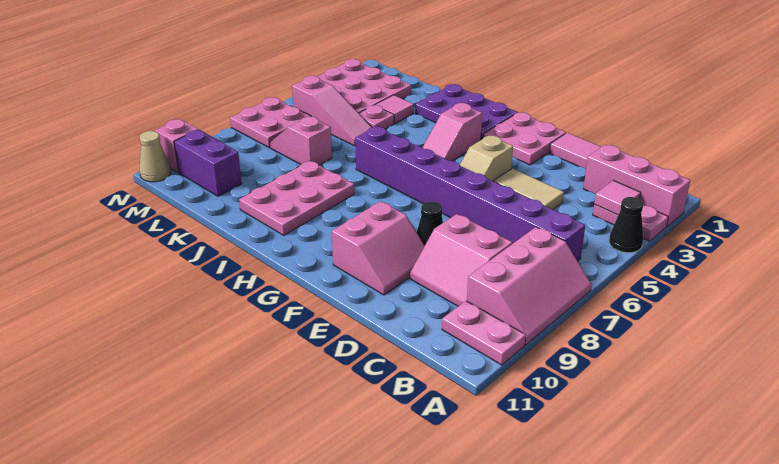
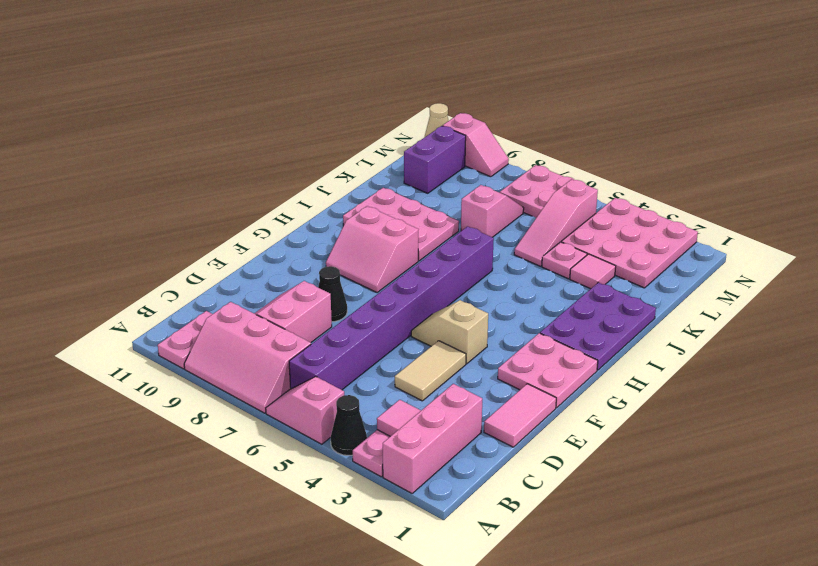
pink 2x2 slope [332,201,425,295] -> pink 2x2 slope moved to [326,206,419,293]
pink 1x2 slope [422,103,483,161] -> pink 1x2 slope moved to [266,377,344,444]

